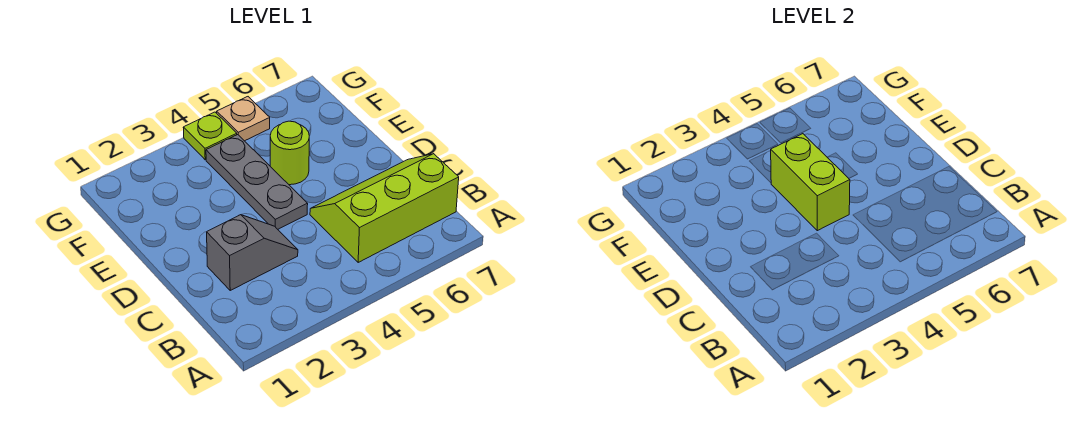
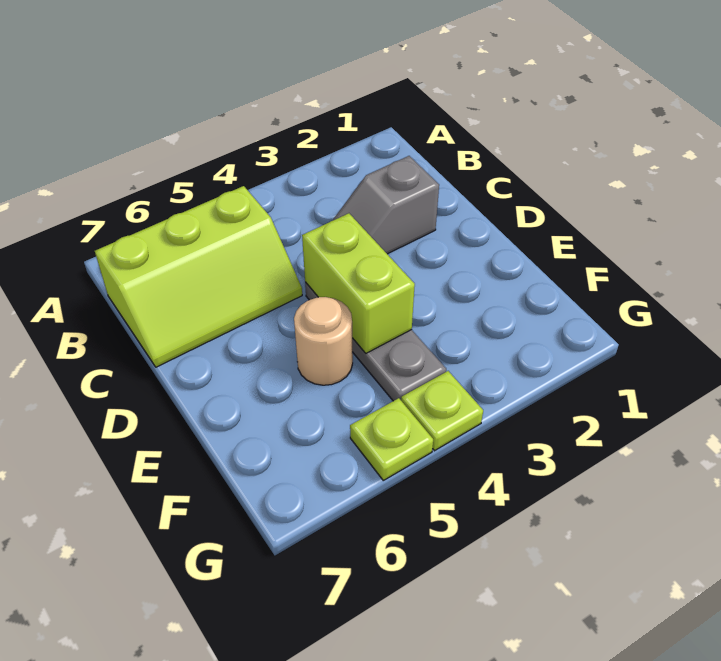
lime 1x1 round brick [270,121,309,185] -> tan 1x1 round brick [294,297,353,385]
tan 1x1 plate [217,97,270,141] -> lime 1x1 plate [350,398,433,480]

